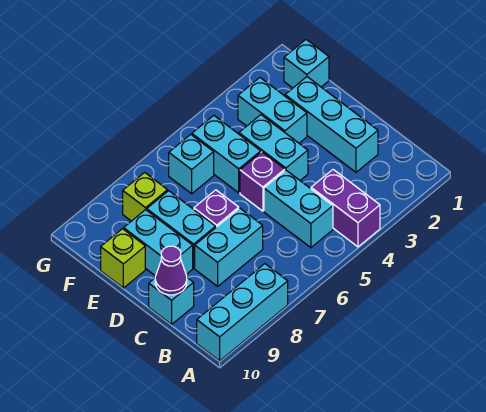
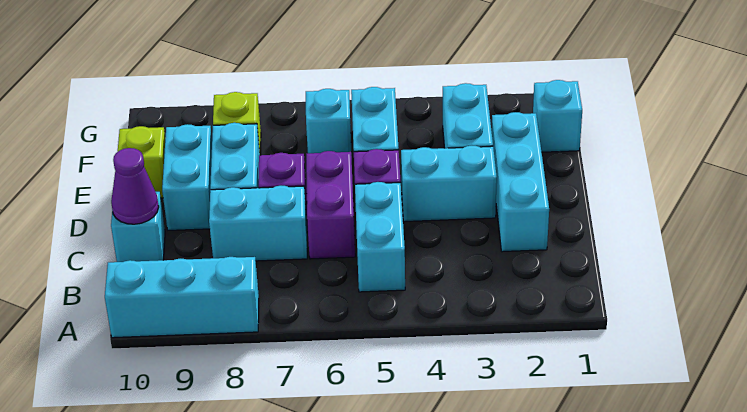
purple 1x2 brick [311,170,380,247] -> purple 1x2 brick moved to [306,151,355,259]
cyan 1x2 brick [239,115,308,180] -> cyan 1x2 brick turned to [401,146,497,222]

